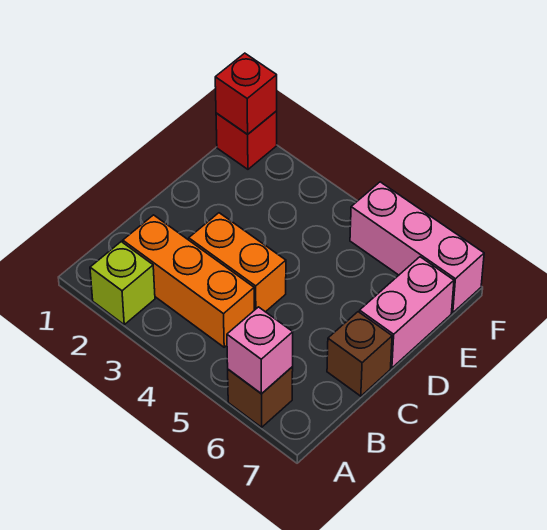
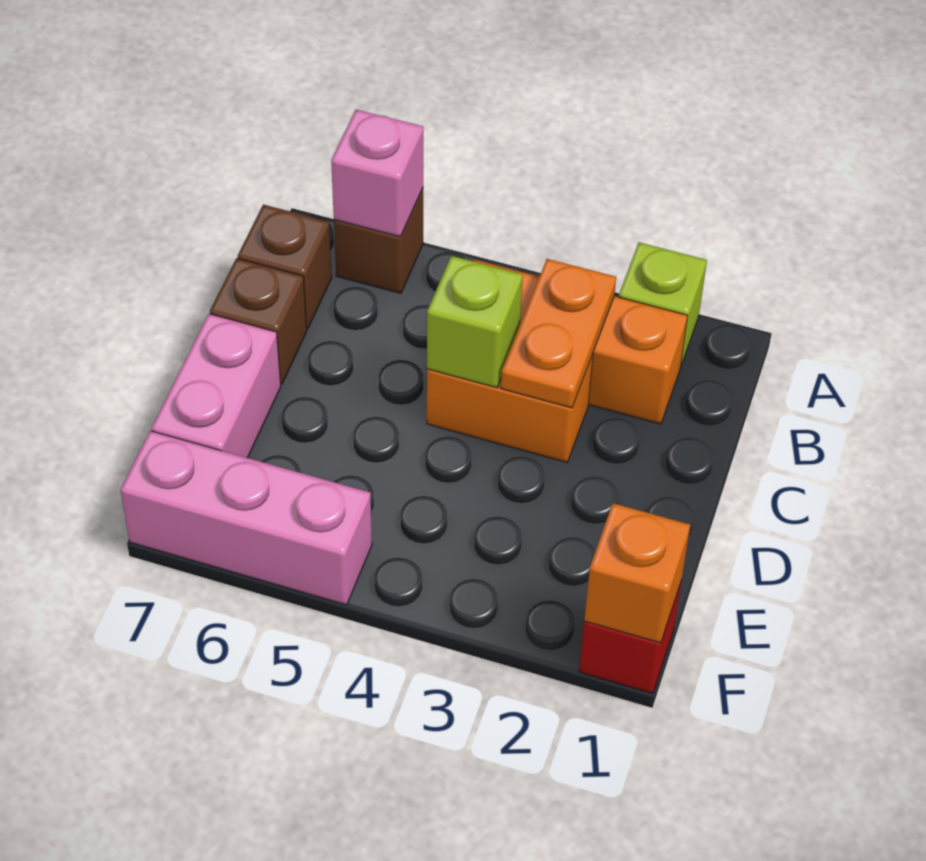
none -> orange 1x2 plate [501,259,616,408]
none -> brown 1x1 brick [238,205,332,329]
none -> lime 1x1 brick [427,256,523,388]
red 1x1 brick [215,53,277,134] -> orange 1x1 brick [584,503,690,643]

